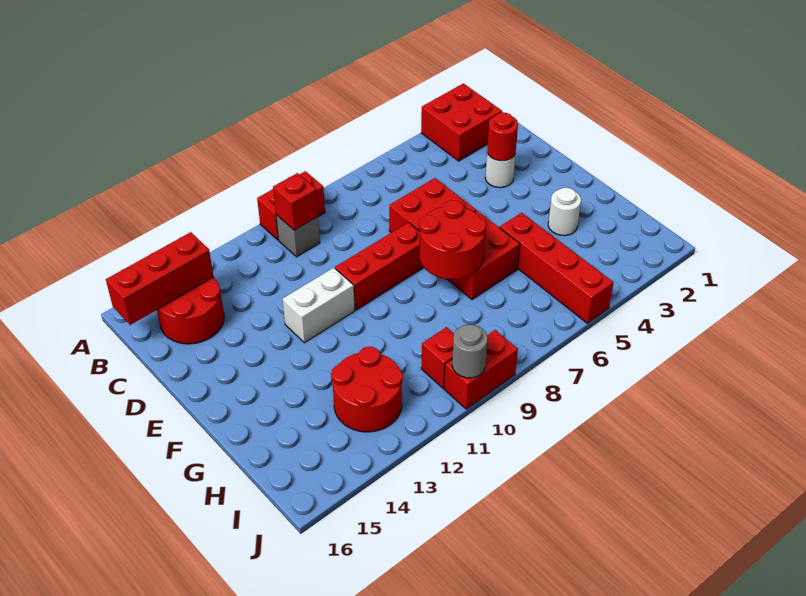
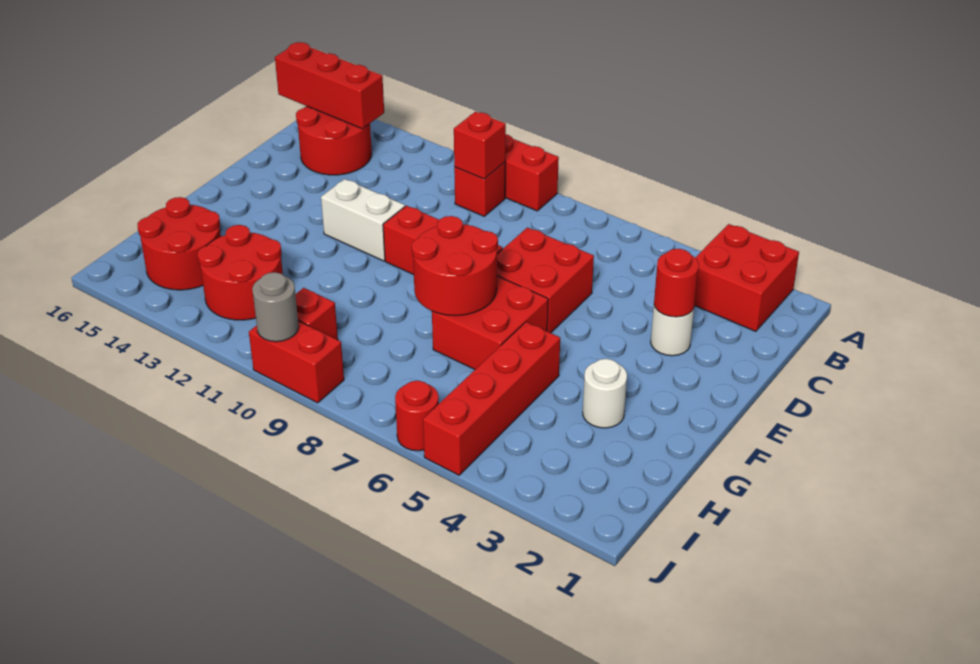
grey 1x1 brick [276,215,320,257] -> red 1x1 brick [454,162,505,216]
none -> red 2x2 round brick [137,197,221,290]
none -> red 1x1 round brick [395,381,439,451]

